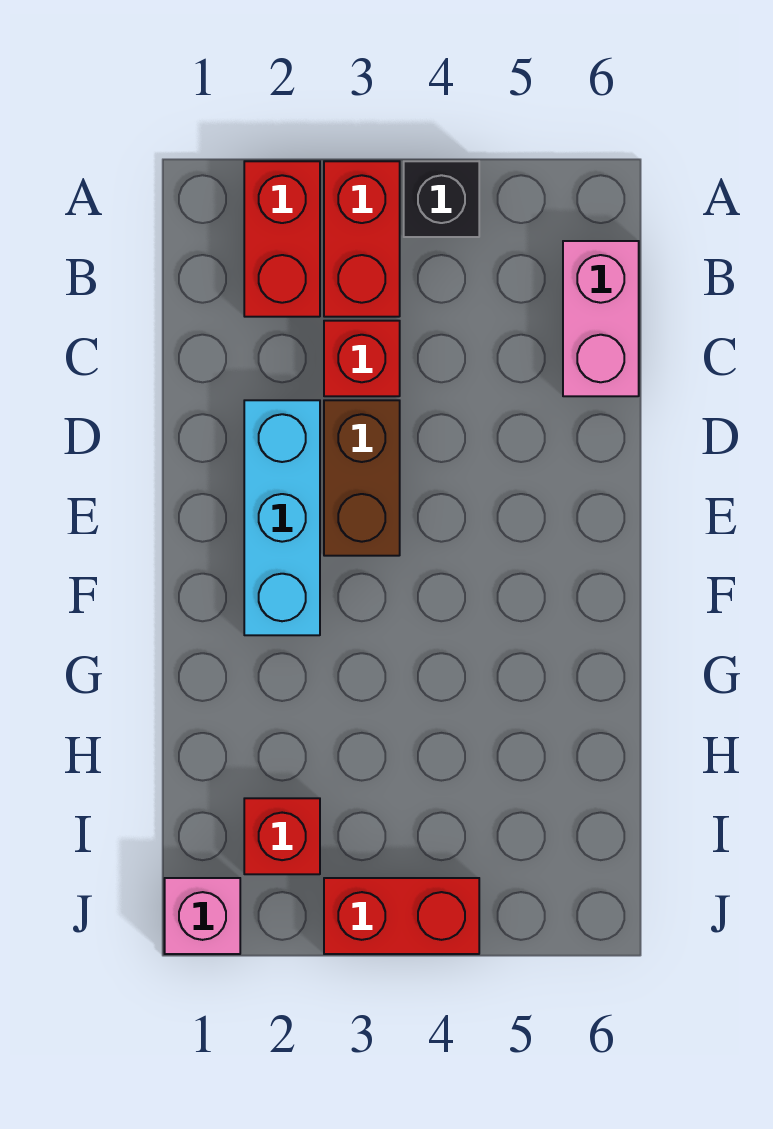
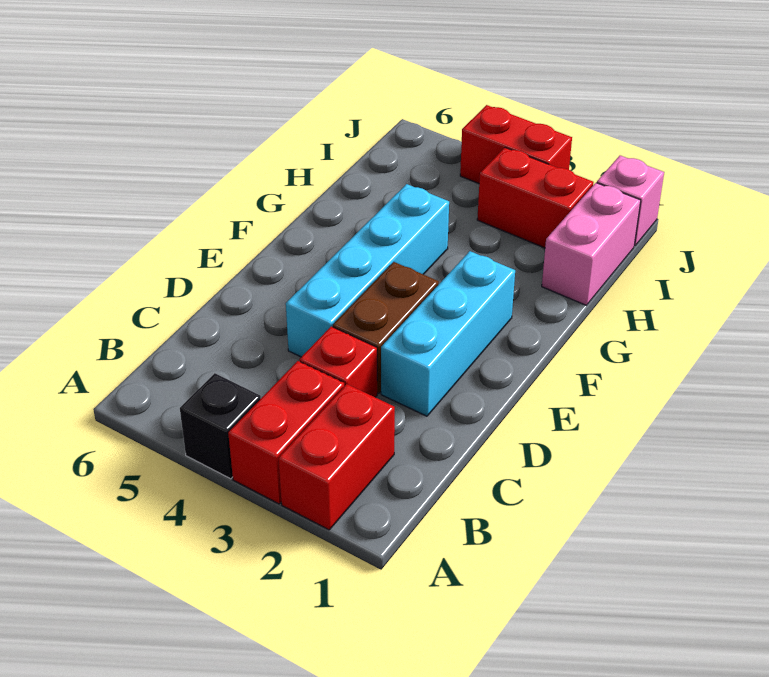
pink 1x2 brick [563,241,639,396] -> pink 1x2 brick moved to [542,183,641,305]
none -> cyan 1x4 brick [286,184,449,357]
red 1x1 brick [244,798,320,874] -> red 1x2 brick [477,148,594,248]

